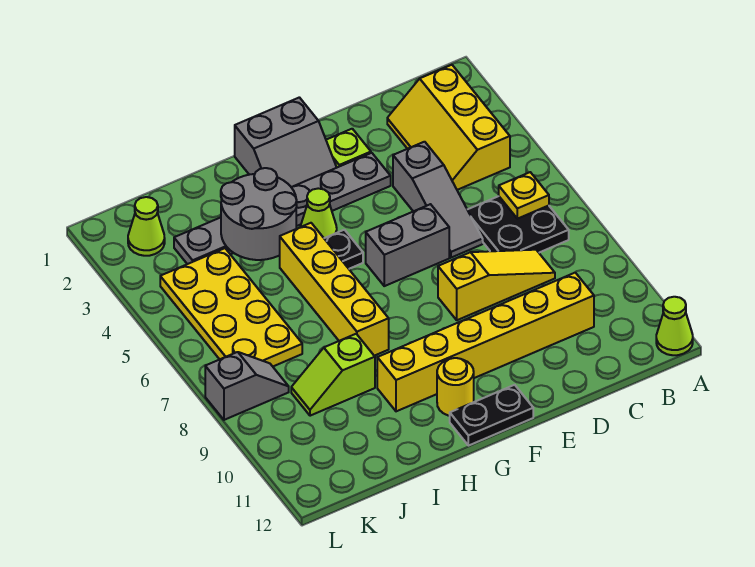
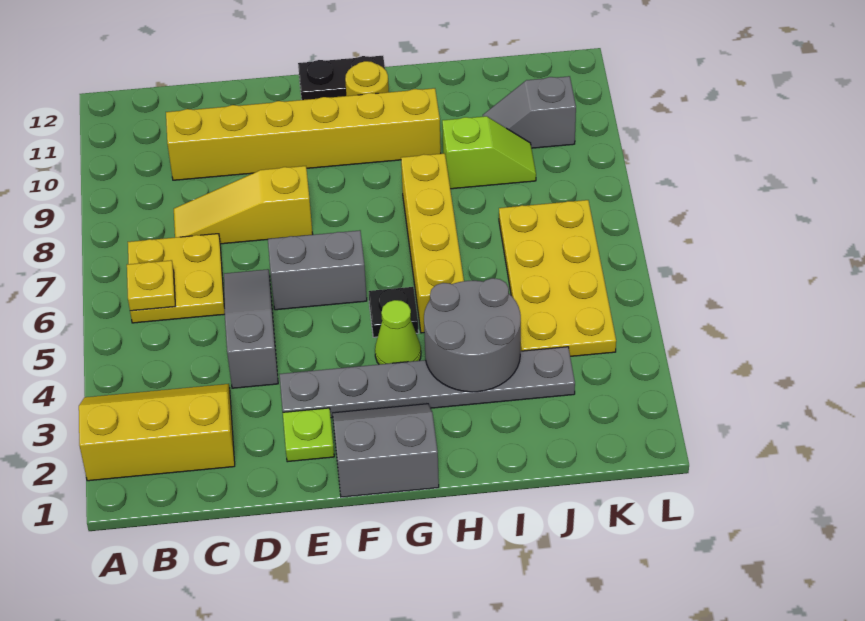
lime 1x1 cone [656,297,693,355] -> none
yellow 2x3 slope [387,65,510,190] -> yellow 2x3 slope turned to [79,384,235,481]
black 2x2 plate [467,196,569,253] -> yellow 2x2 plate [128,234,225,323]
lime 1x1 cone [128,197,165,256] -> none
grey 1x2 slope [205,352,289,420] -> grey 1x2 slope moved to [483,76,576,148]

